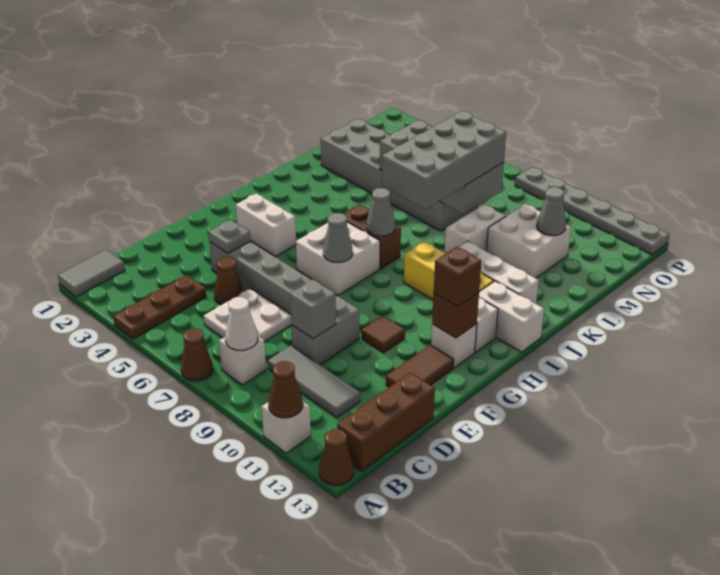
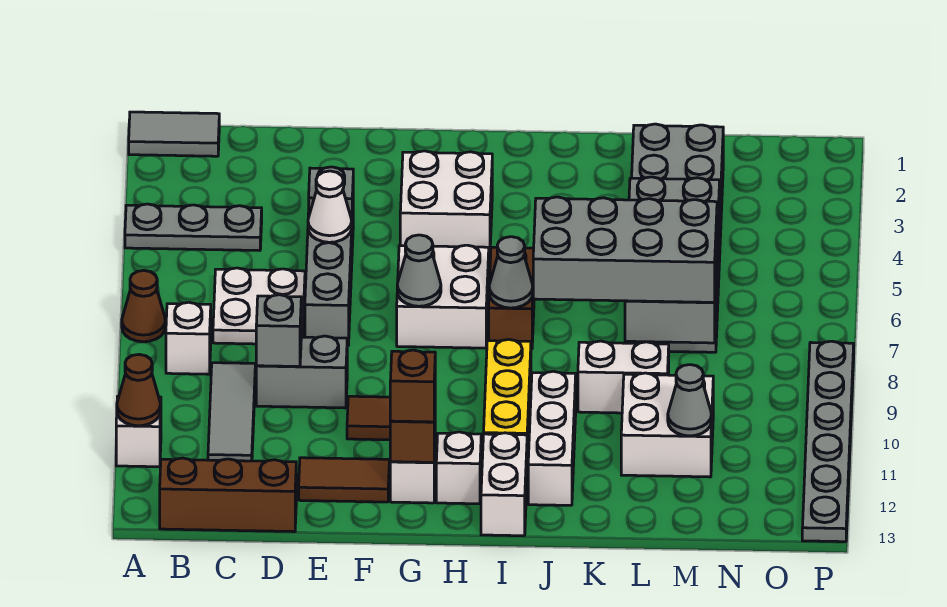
brown 1x3 plate [113,275,206,339] -> grey 1x3 plate [125,204,262,251]
brown 1x1 cone [319,429,353,485] -> none
white 1x1 cone [225,297,258,350] -> white 1x1 cone moved to [308,171,352,242]
brown 1x1 cone [214,257,243,305] -> none
white 1x2 brick [236,193,296,257] -> white 2x2 brick [400,151,492,255]

